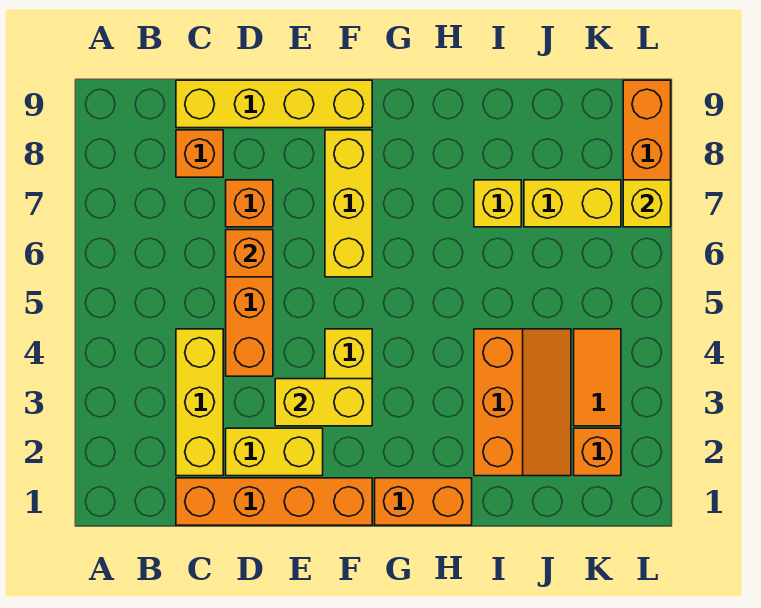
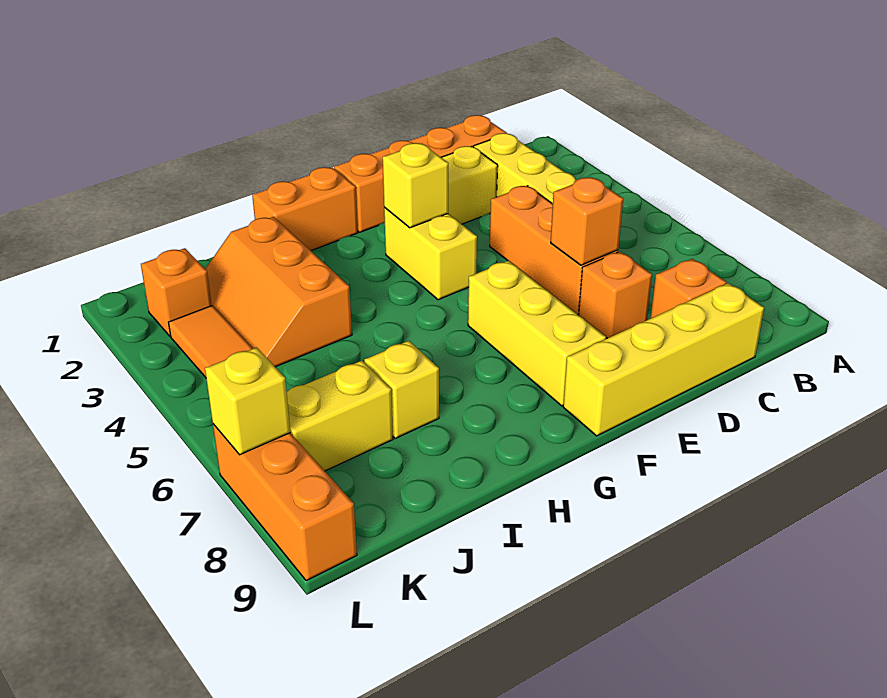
yellow 1x2 brick [275,379,372,426] -> yellow 1x1 brick [383,143,448,228]

